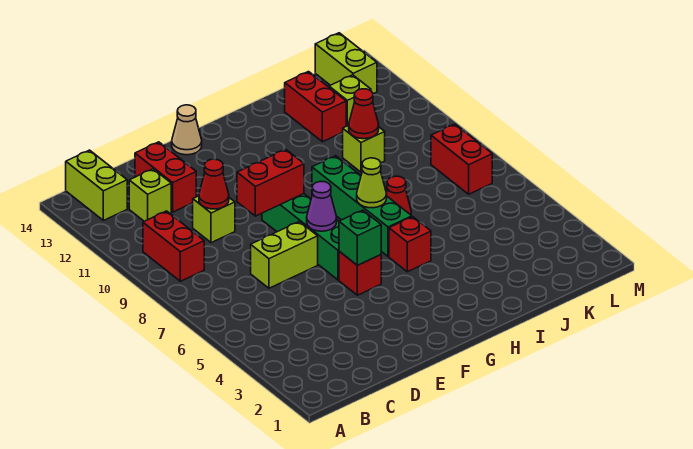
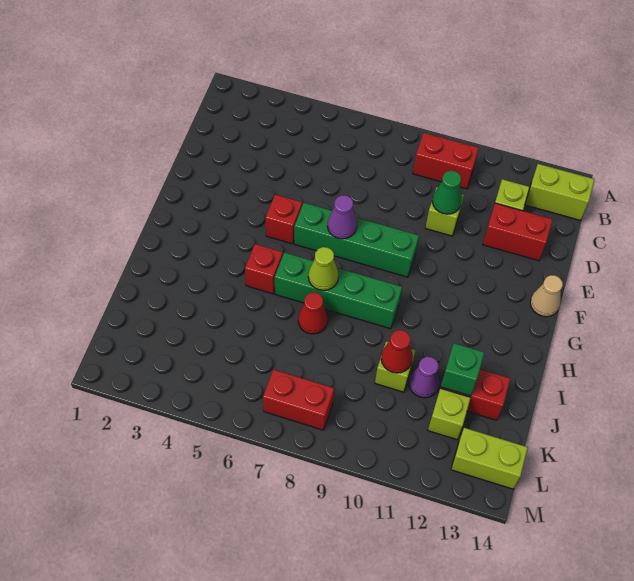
lime 1x2 brick [251,222,318,288] -> none
red 1x1 cone [199,159,229,209] -> green 1x1 cone [432,171,462,214]
red 1x2 brick [237,149,304,216] -> none
green 1x1 brick [339,210,381,265] -> green 1x1 brick moved to [441,343,484,396]
none -> purple 1x1 cone [409,357,440,398]

